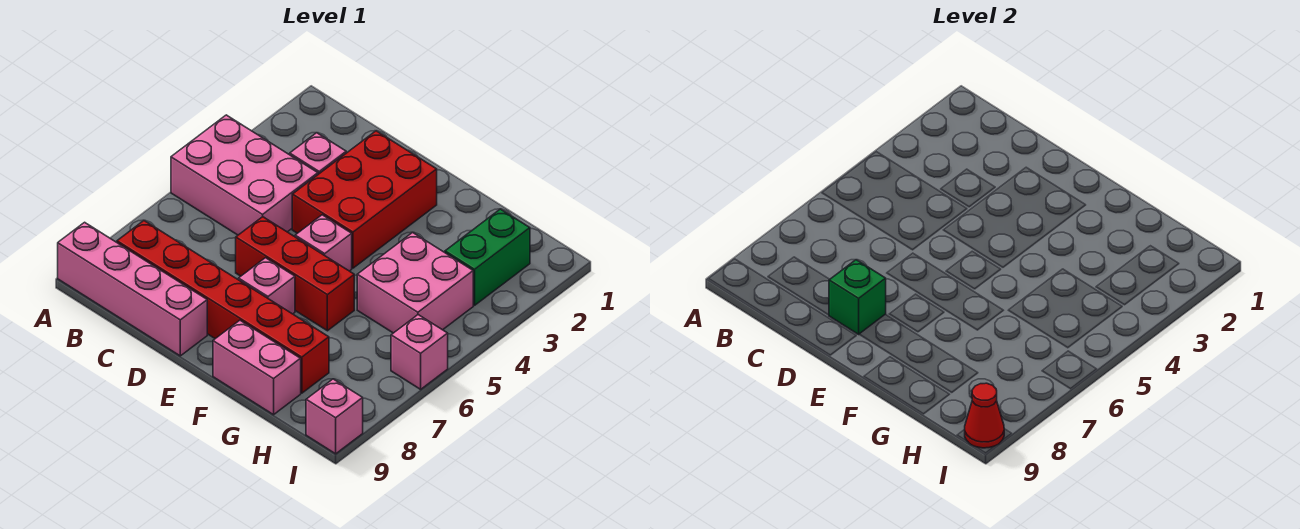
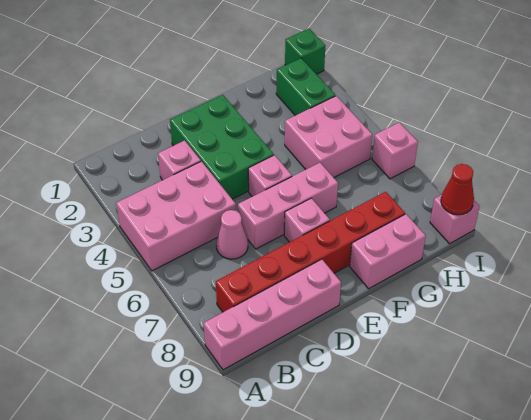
none -> pink 1x1 cone [216,210,248,259]
red 2x3 brick [292,131,437,268] -> green 2x3 brick [170,95,274,199]
red 1x3 brick [236,217,354,331] -> pink 1x3 brick [238,163,338,249]
green 1x1 brick [829,260,886,334] -> green 1x1 brick moved to [285,29,325,74]

